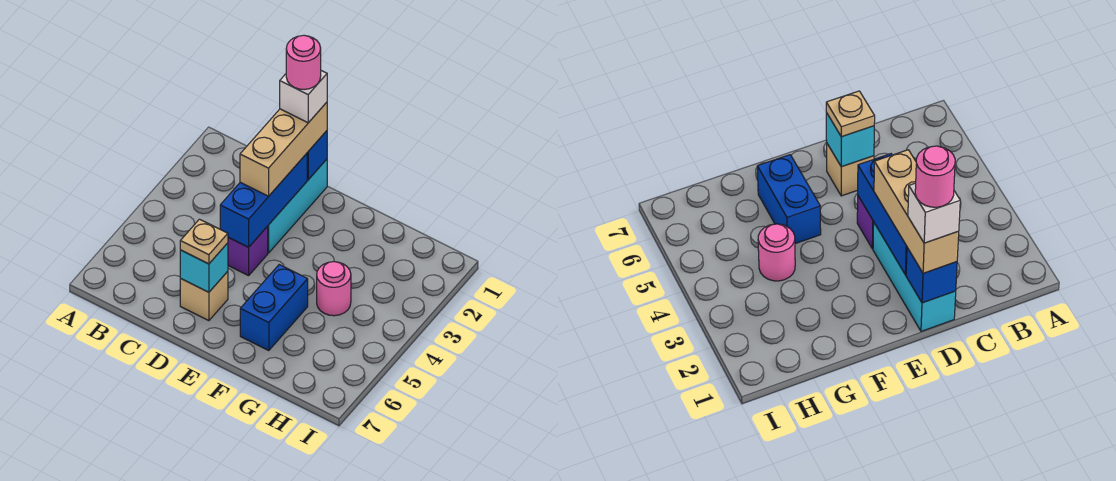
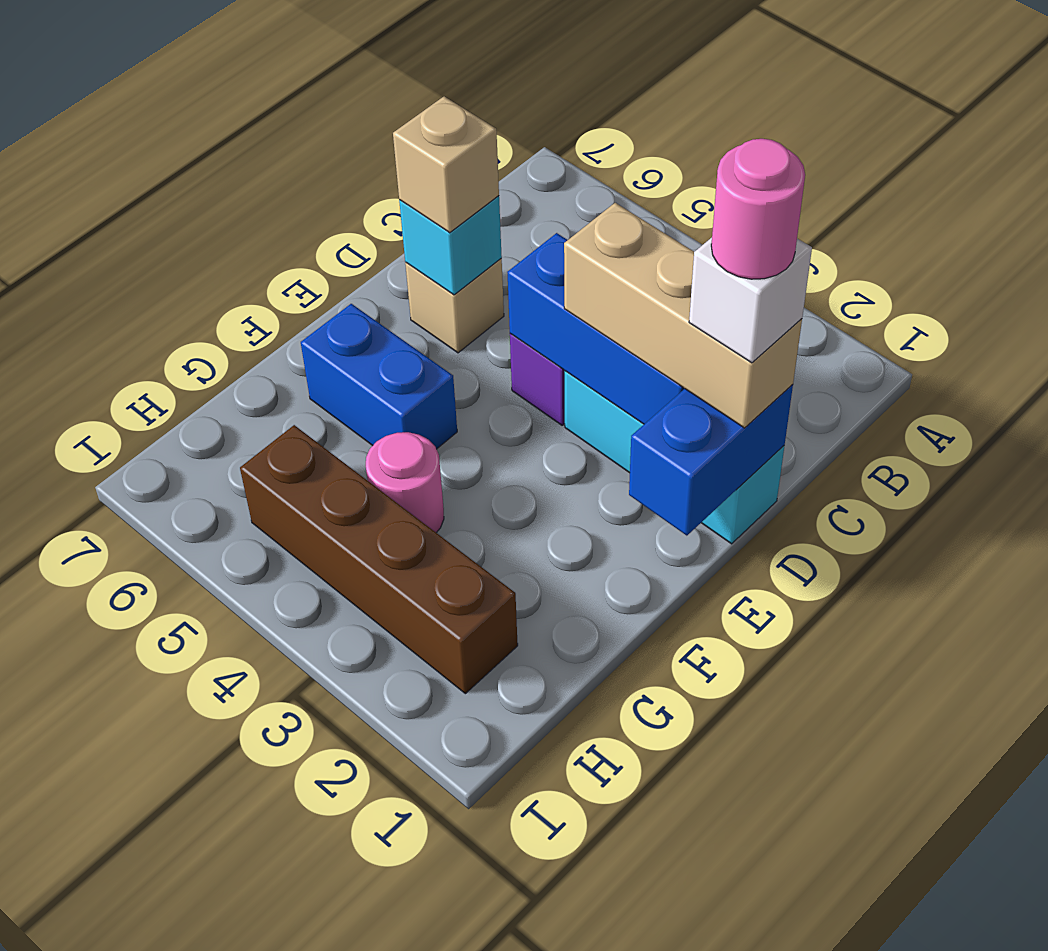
blue 1x1 brick [307,131,327,180] -> blue 1x2 brick [629,385,793,536]
tan 1x1 plate [180,219,228,264] -> tan 1x1 brick [393,96,499,233]
none -> brown 1x4 brick [240,425,518,694]

